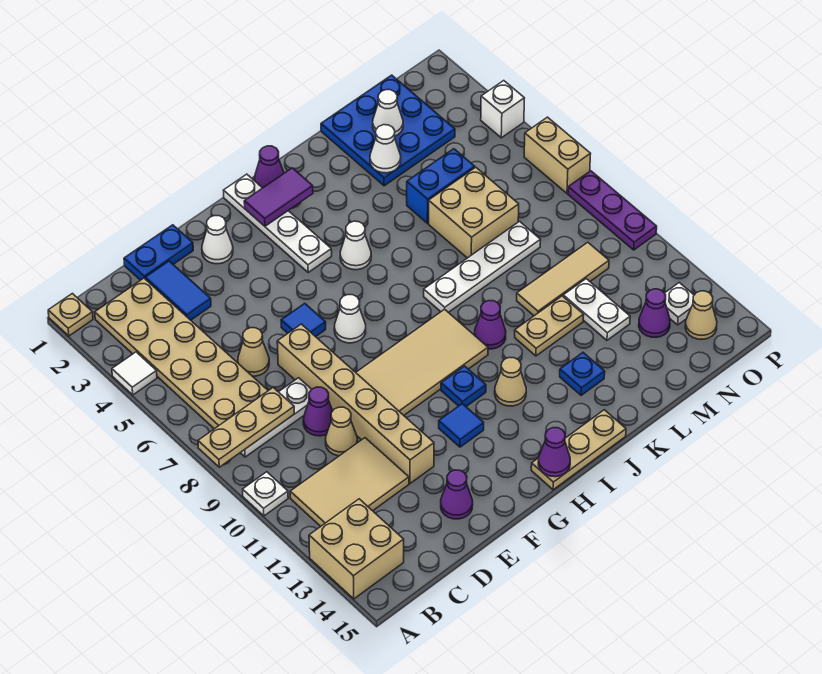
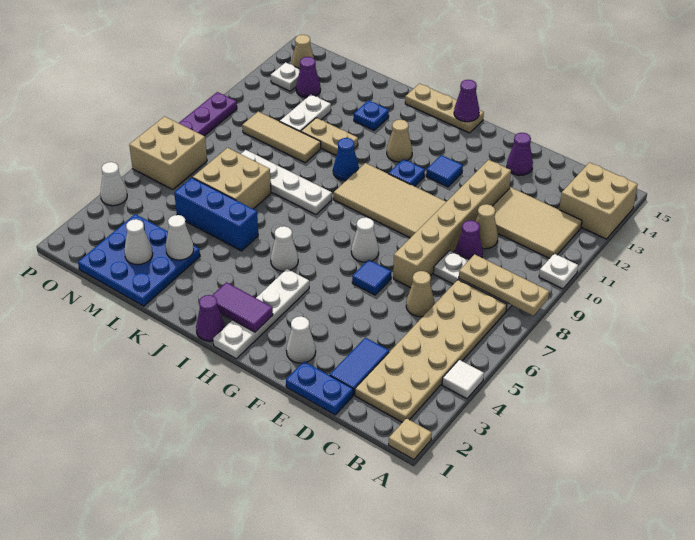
purple 1x1 cone [475,301,506,349] -> blue 1x1 cone [333,138,359,181]
blue 1x2 brick [407,149,475,223] -> blue 1x3 brick [174,178,258,251]
white 1x1 brick [481,81,524,138] -> white 1x1 cone [100,162,127,206]
tan 1x2 brick [524,117,590,193] -> tan 2x2 brick [129,116,207,189]

